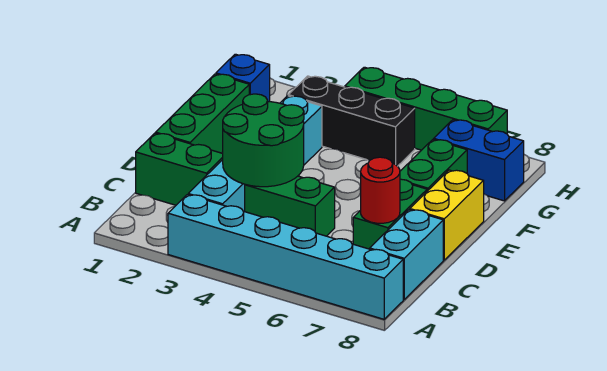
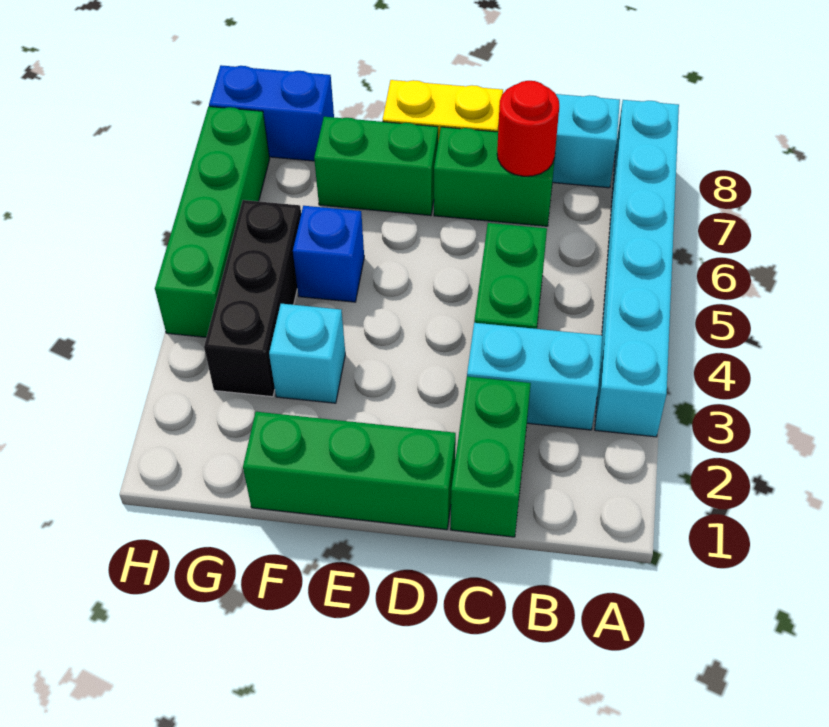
green 2x2 round brick [223,94,304,187] -> none
blue 1x1 brick [216,54,270,102] -> blue 1x1 brick moved to [293,206,364,302]
blue 1x2 brick [434,120,524,201] -> blue 1x2 brick turned to [209,65,334,161]

